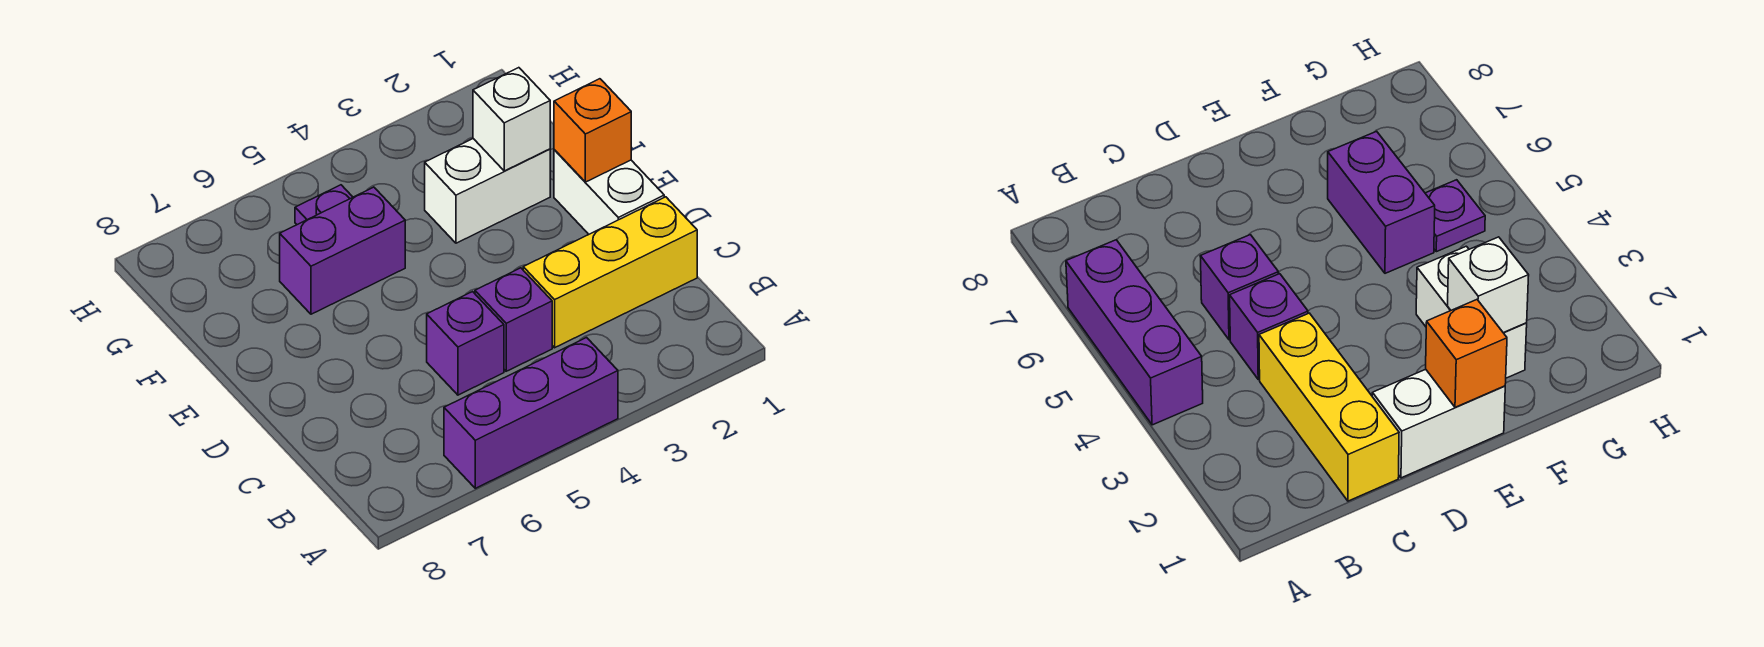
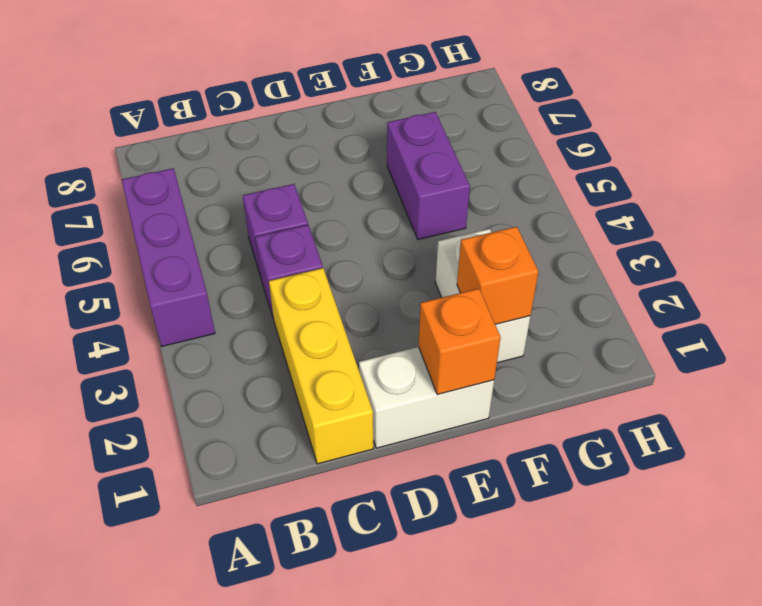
white 1x1 brick [473,68,550,171] -> orange 1x1 brick [457,227,539,324]
purple 1x1 plate [295,185,353,225] -> none

